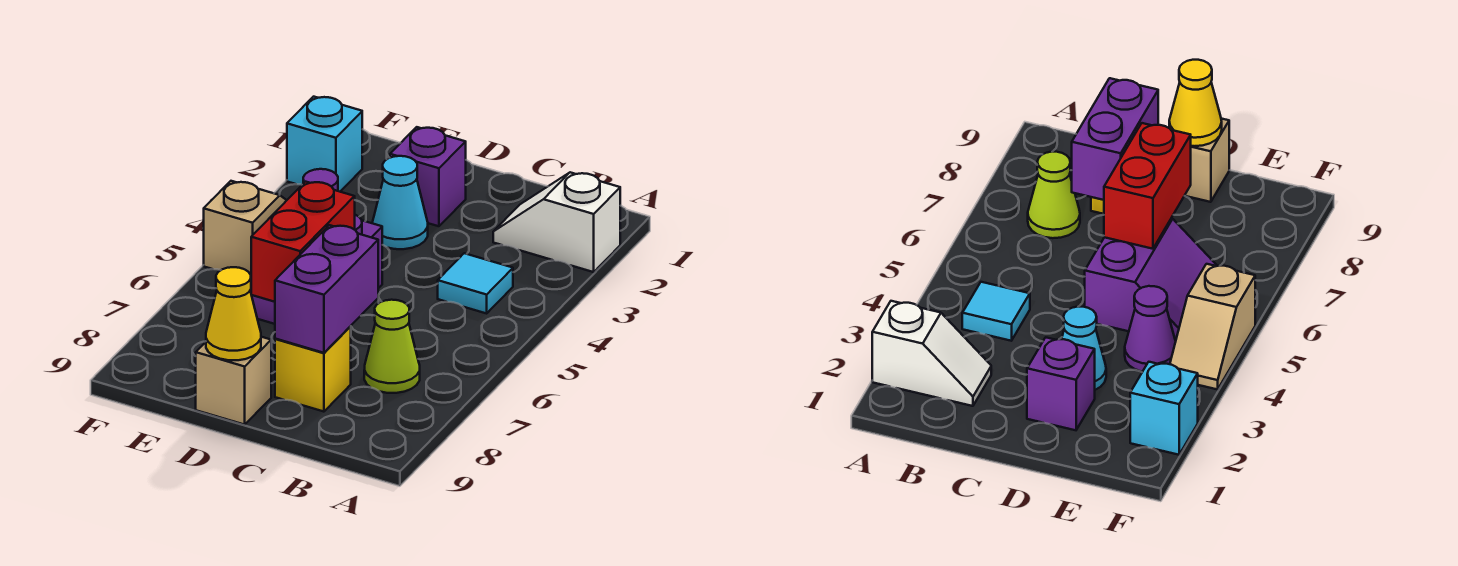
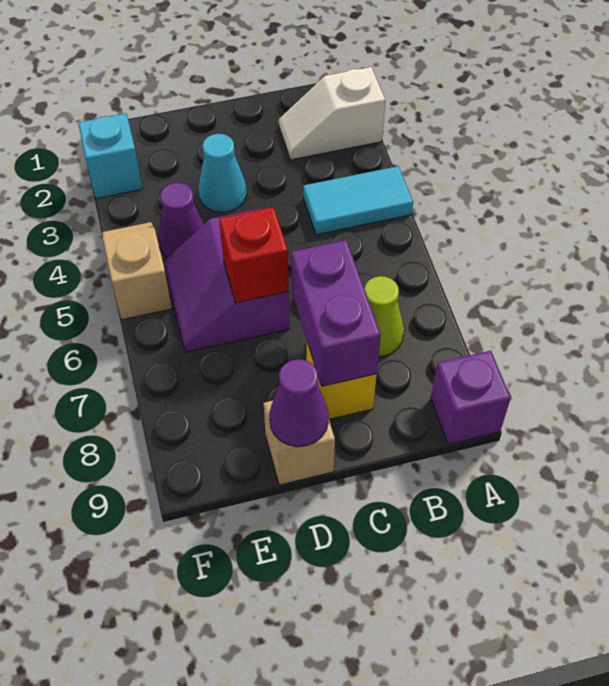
cyan 1x1 tile [438,253,513,313] -> cyan 1x2 tile [303,166,413,235]
purple 1x1 brick [390,127,466,226] -> purple 1x1 brick moved to [431,351,511,444]
red 1x2 brick [251,182,355,302] -> red 1x1 brick [219,207,289,303]
yellow 1x1 cone [206,267,261,360] -> purple 1x1 cone [269,359,328,447]

